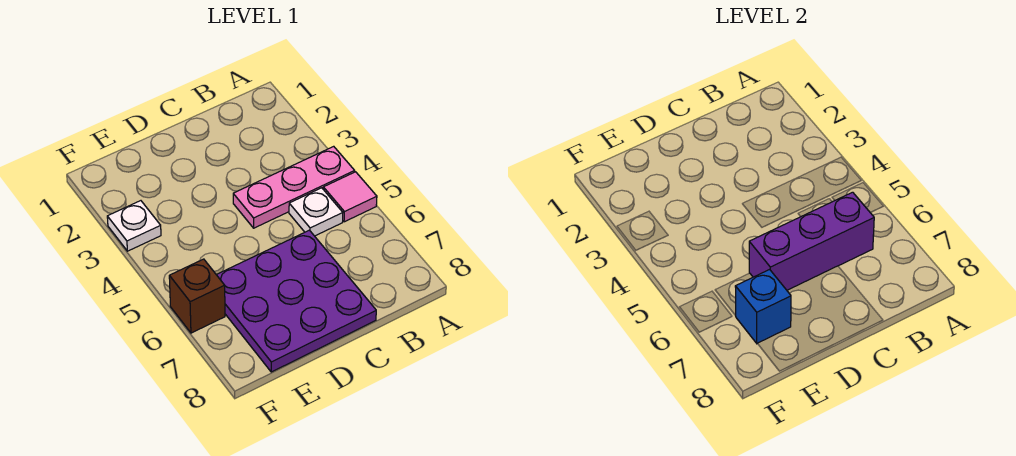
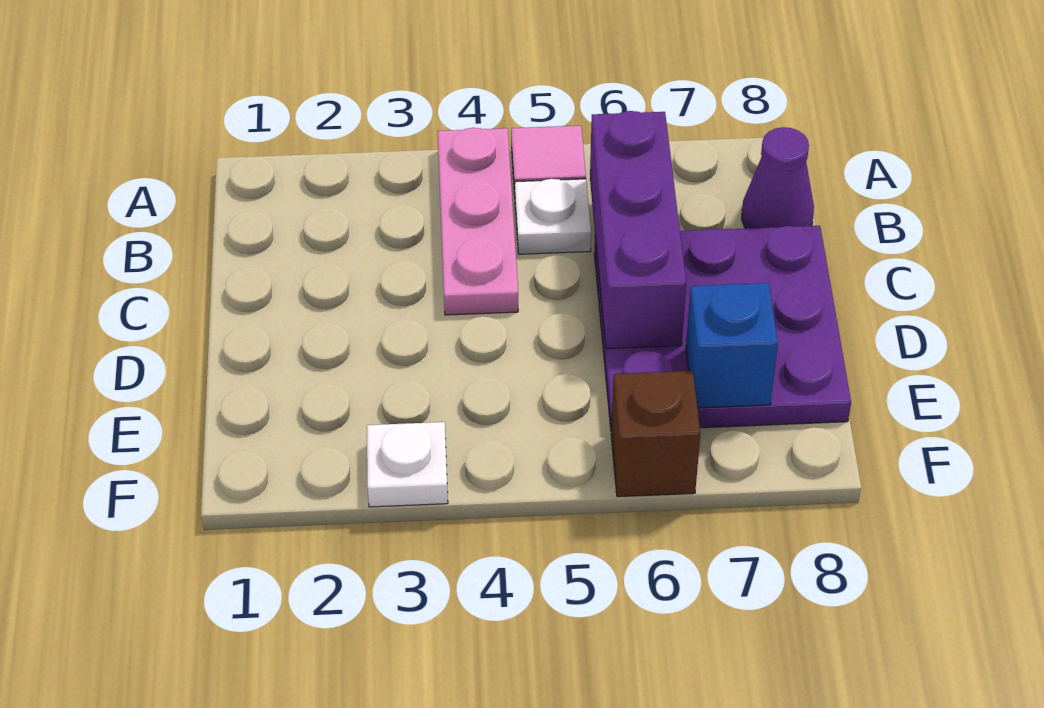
none -> purple 1x1 cone [742,127,814,228]

